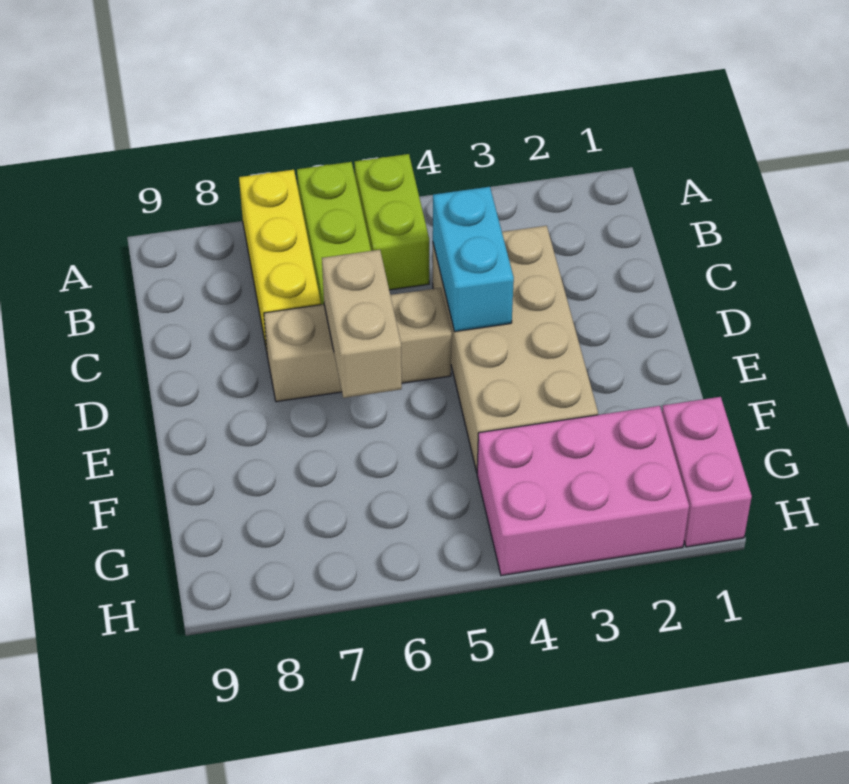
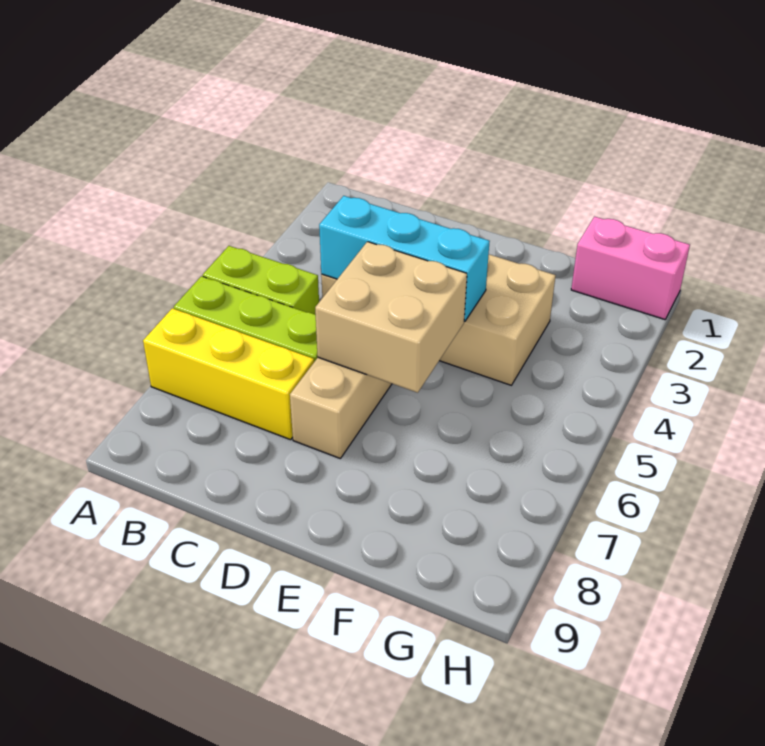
cyan 1x2 brick [433,187,514,332] -> cyan 1x3 brick [319,196,490,321]
tan 1x2 brick [322,250,402,398] -> tan 2x2 brick [315,242,467,393]
pink 2x3 brick [477,406,689,575] -> none

